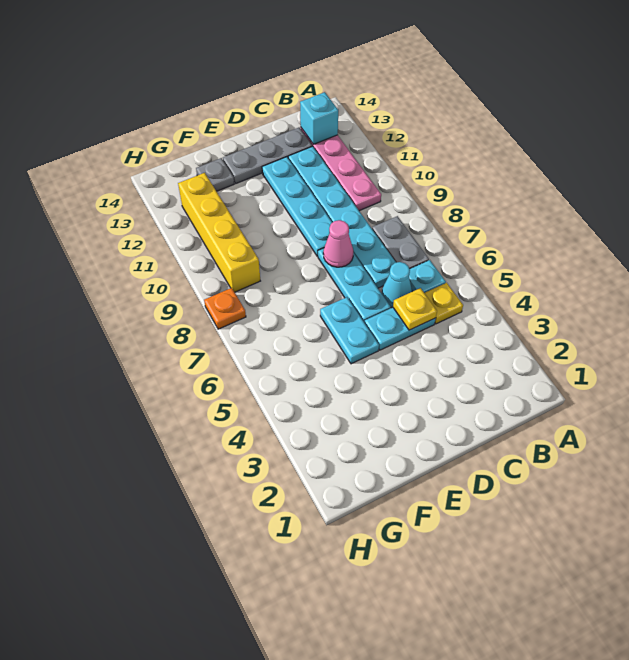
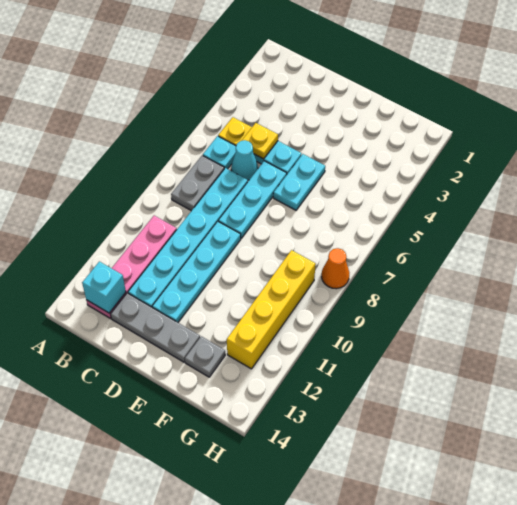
pink 1x1 cone [323,220,353,267] -> none
orange 1x1 plate [204,288,246,329] -> orange 1x1 cone [322,248,349,289]

